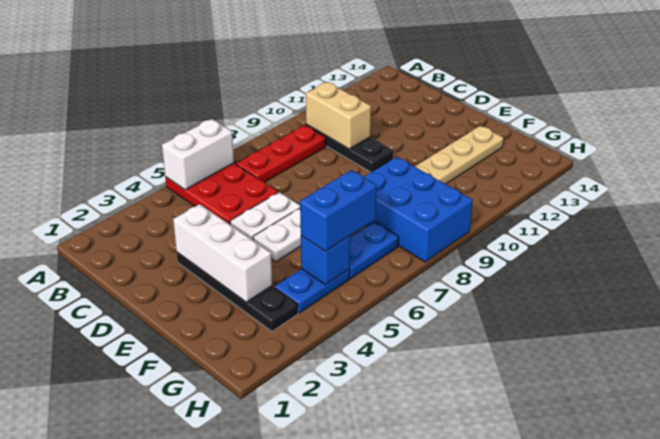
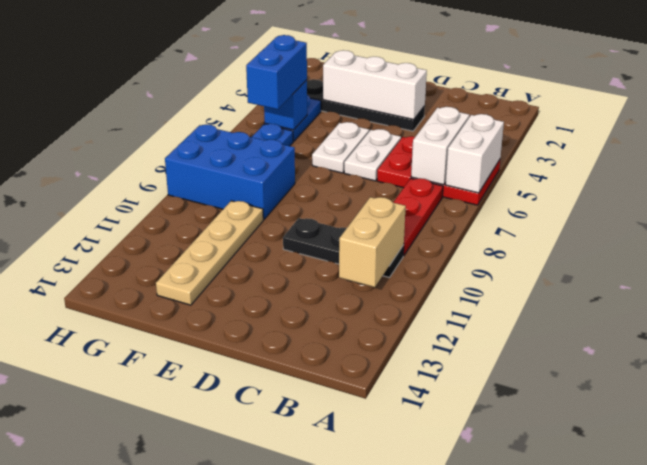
none -> white 1x2 brick [411,107,469,185]
tan 1x2 brick [306,82,371,149] -> tan 1x2 brick turned to [339,197,406,287]

